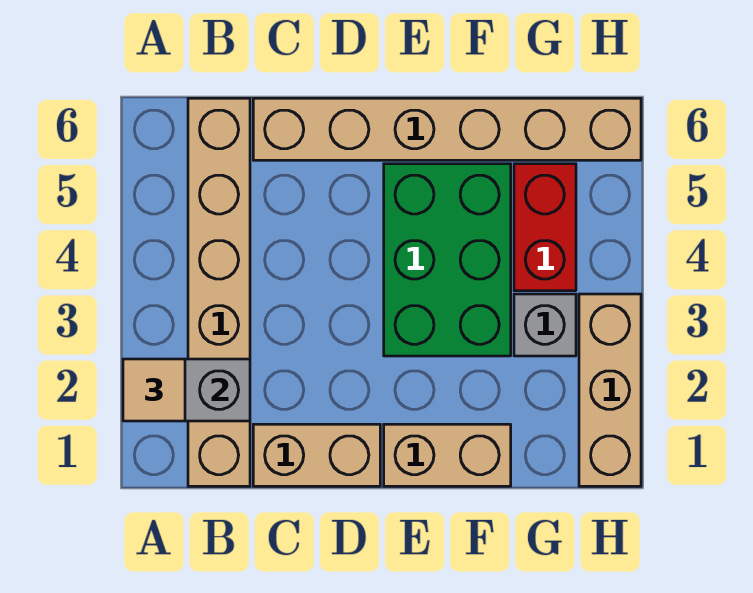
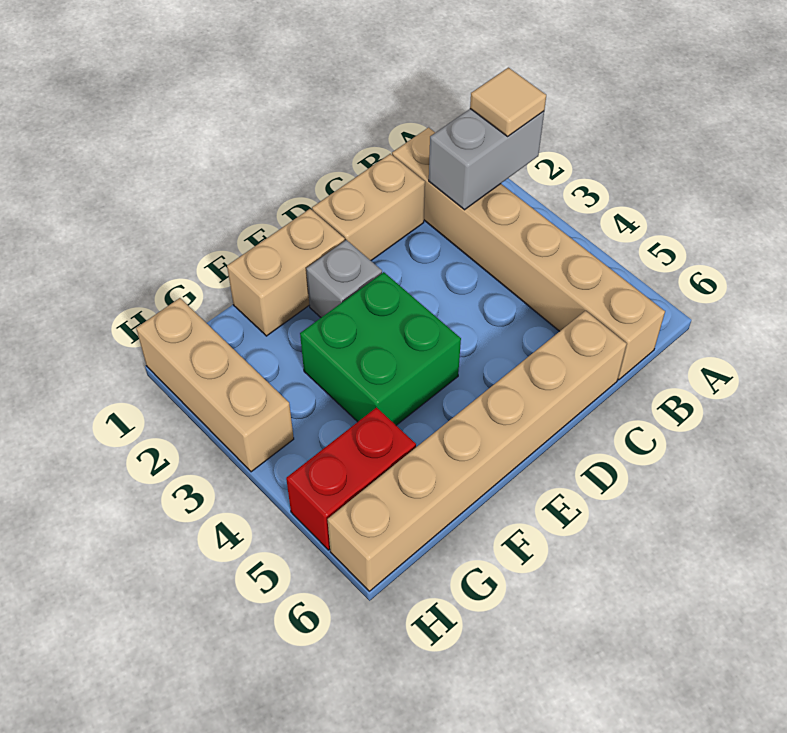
green 2x3 brick [384,164,511,356] -> green 2x2 brick [300,272,461,425]
grey 1x1 brick [514,294,576,356] -> grey 1x1 brick moved to [306,240,382,317]
red 1x2 brick [514,164,576,291] -> red 1x2 brick turned to [286,407,416,550]

